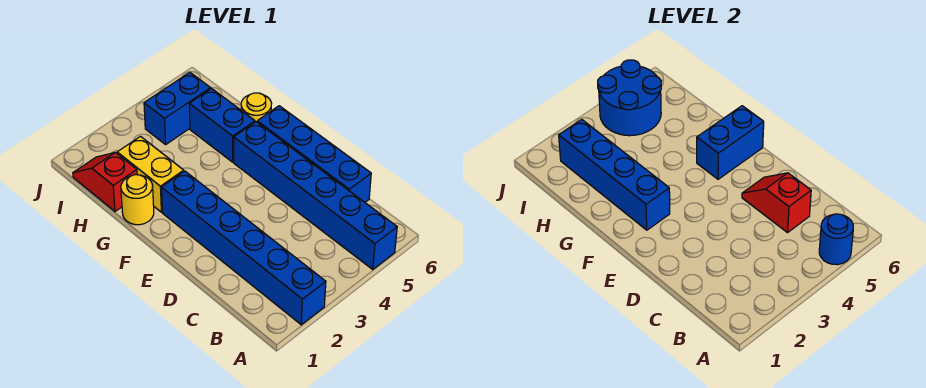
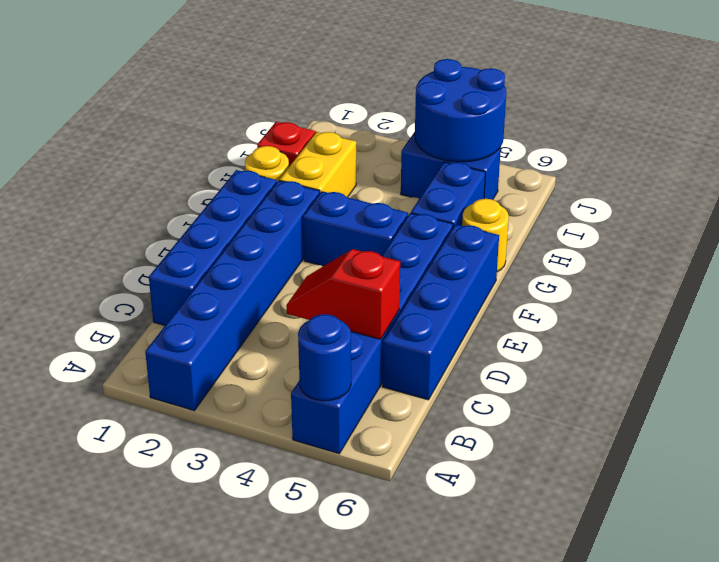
red 1x2 slope [742,173,811,233] -> red 1x2 slope turned to [286,249,400,339]
blue 1x4 brick [559,120,670,230] -> blue 1x4 brick moved to [149,170,277,326]
blue 1x2 brick [697,106,764,179] -> blue 1x2 brick moved to [303,191,408,266]

